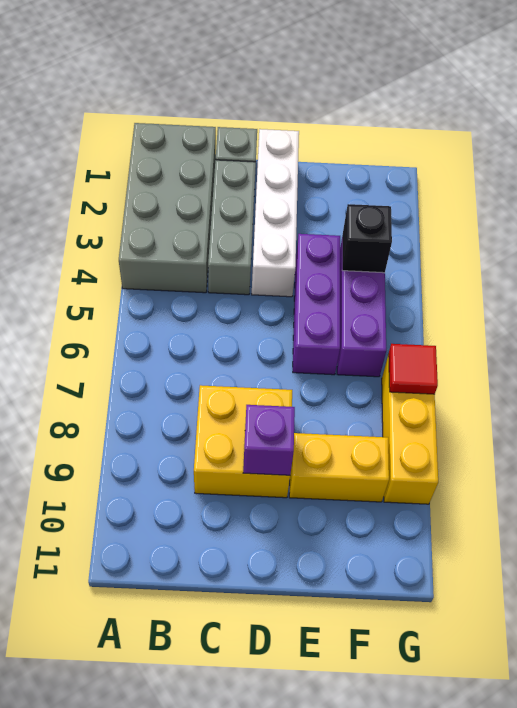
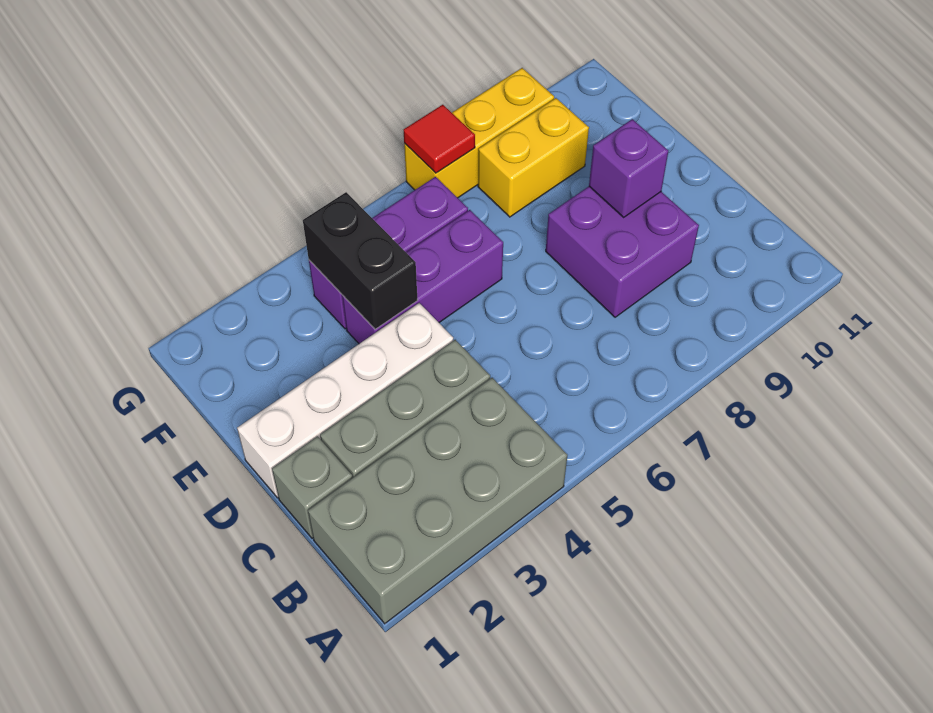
yellow 2x2 brick [194,385,292,498] -> purple 2x2 brick [546,187,699,317]
yellow 1x2 brick [289,433,389,502] -> yellow 1x2 brick turned to [478,98,589,217]
black 1x1 brick [342,204,392,273] -> black 1x2 brick [303,192,418,329]

